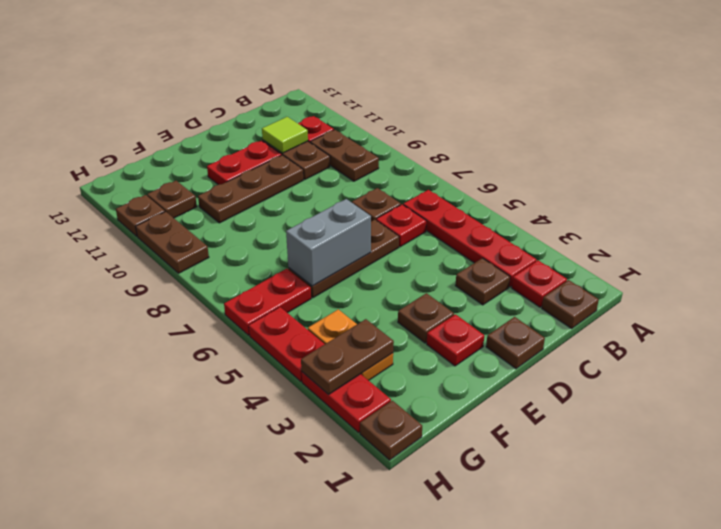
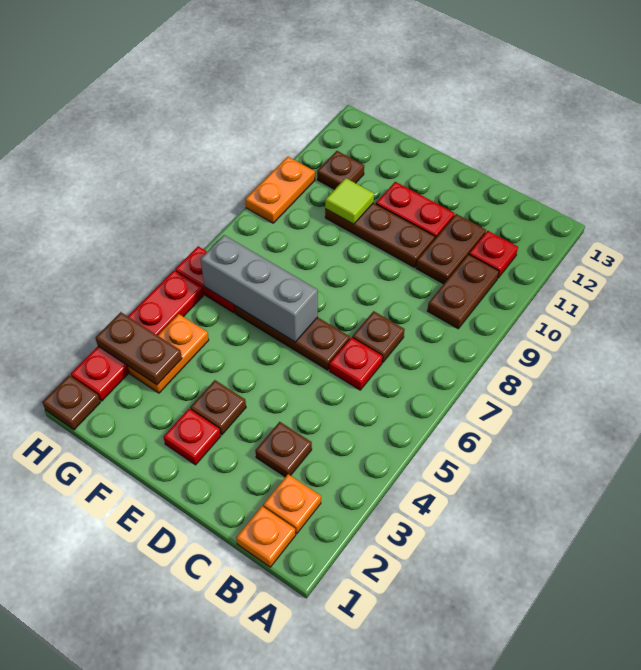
brown 1x1 plate [542,280,599,329] -> orange 1x1 plate [236,506,296,567]
red 1x1 plate [512,260,567,307] -> orange 1x1 plate [263,474,321,534]
red 1x4 plate [403,190,536,287] -> none
lime 1x1 tile [262,117,308,153] -> lime 1x1 tile moved to [325,178,374,224]
brown 1x1 plate [486,317,545,369] -> none
grey 1x2 brick [286,199,371,286] -> grey 1x3 brick [200,235,318,342]
brown 1x2 plate [136,212,209,273] -> orange 1x2 plate [245,157,315,223]
brown 1x1 plate [116,195,165,236] -> none

